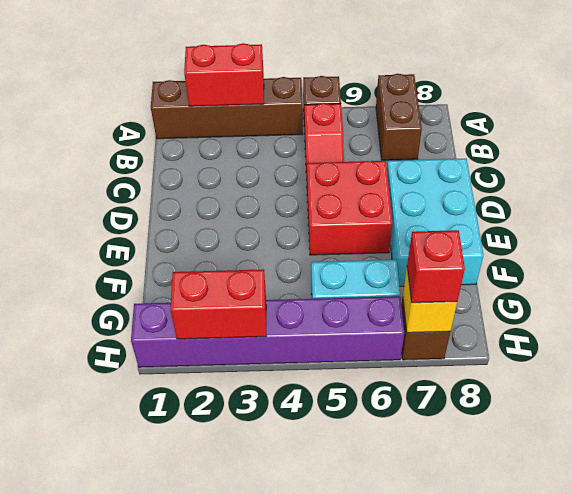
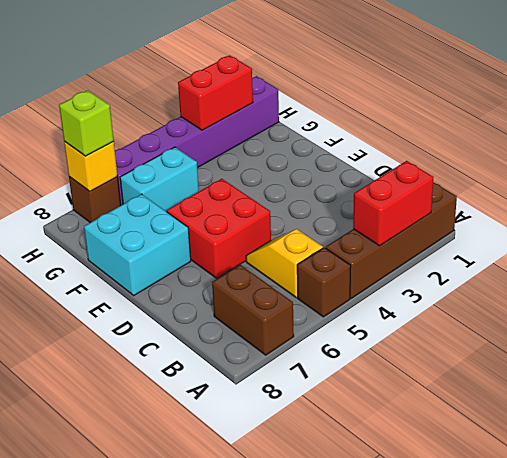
red 1x2 slope [304,103,344,180] -> yellow 1x2 slope [246,229,323,298]
cyan 2x3 brick [387,158,483,287] -> cyan 2x2 brick [84,194,191,295]
red 1x1 brick [407,230,465,303] -> lime 1x1 brick [59,90,114,156]

